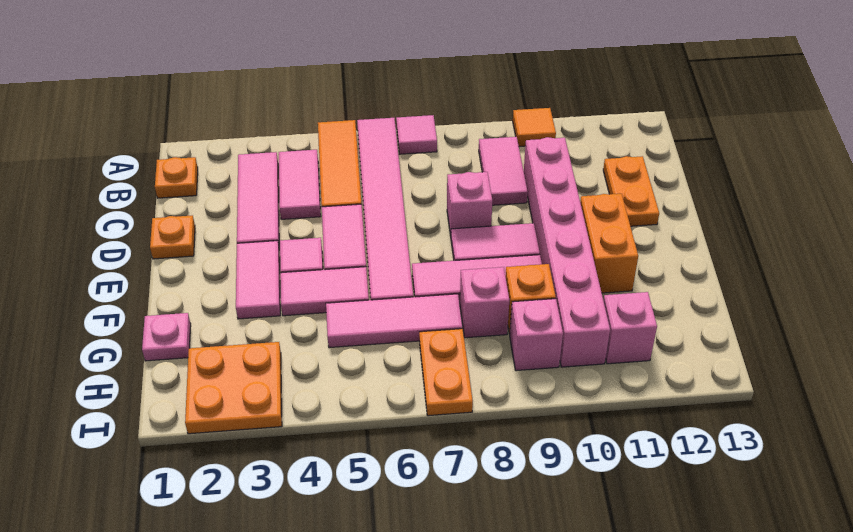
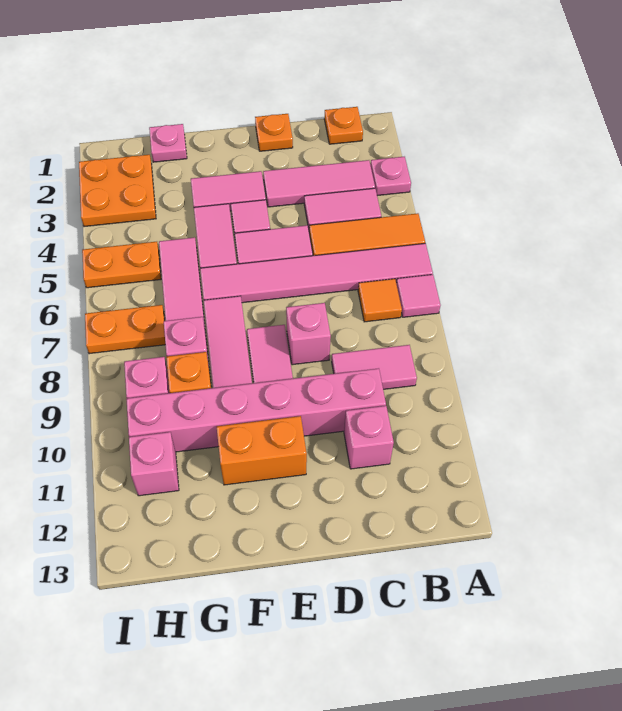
none -> pink 1x1 plate [371,157,411,196]
orange 1x1 tile [513,108,556,147] -> orange 1x1 tile moved to [358,279,402,322]
none -> pink 1x1 brick [344,406,394,469]
orange 1x2 plate [603,156,659,226] -> orange 1x2 plate moved to [82,242,161,288]

